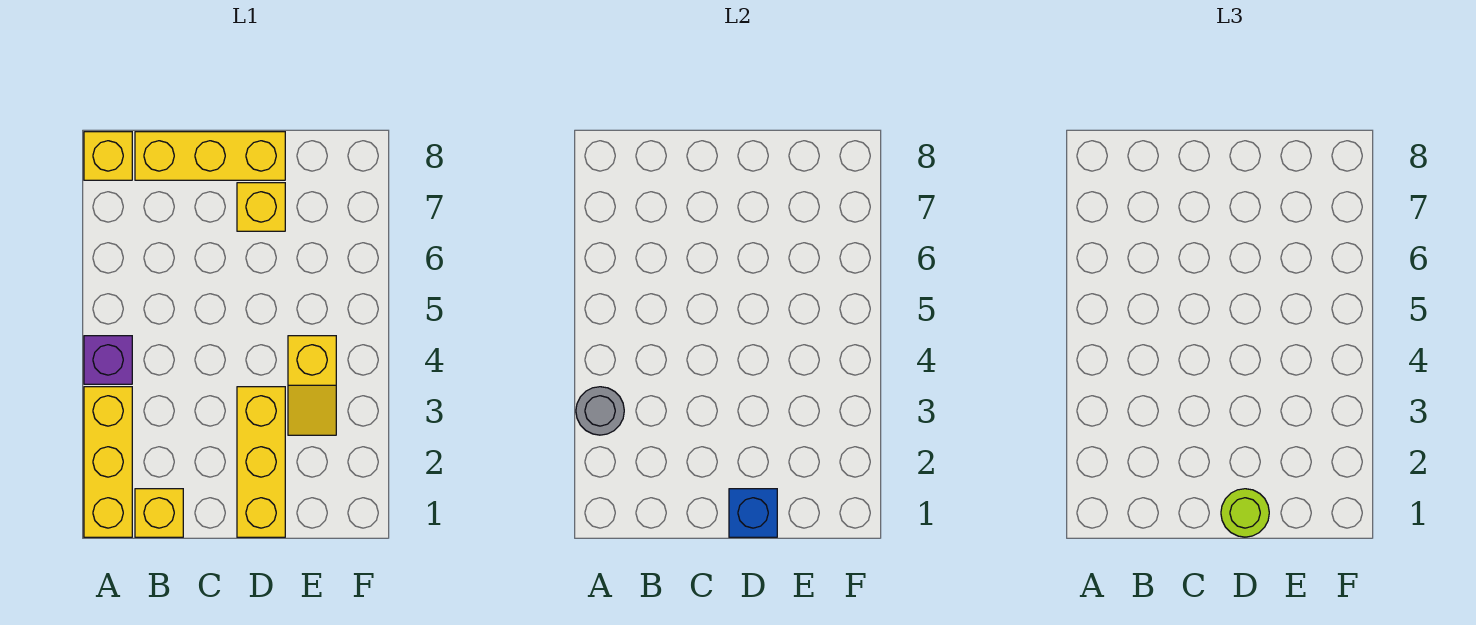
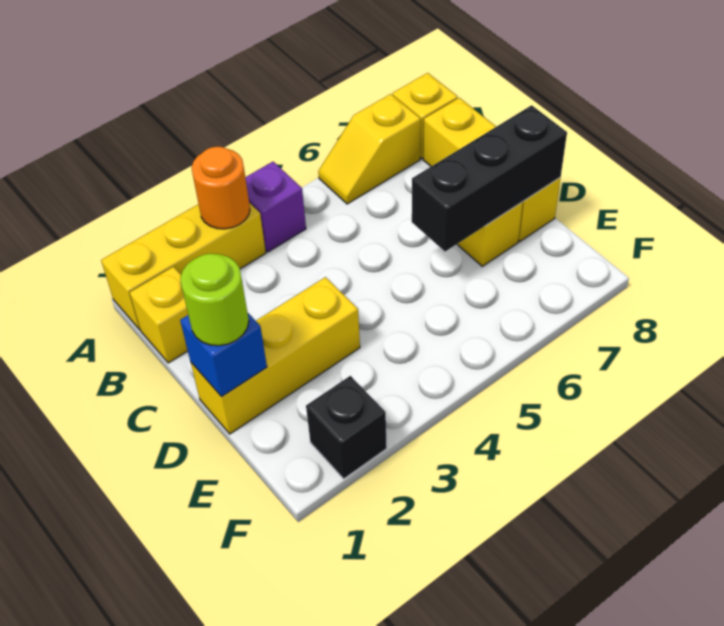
grey 1x1 round brick [576,387,624,435] -> orange 1x1 round brick [192,147,250,229]
none -> black 1x3 brick [412,105,567,252]
yellow 1x2 slope [288,336,336,435] -> yellow 1x2 slope moved to [318,94,421,204]
none -> black 1x1 brick [306,376,387,479]

